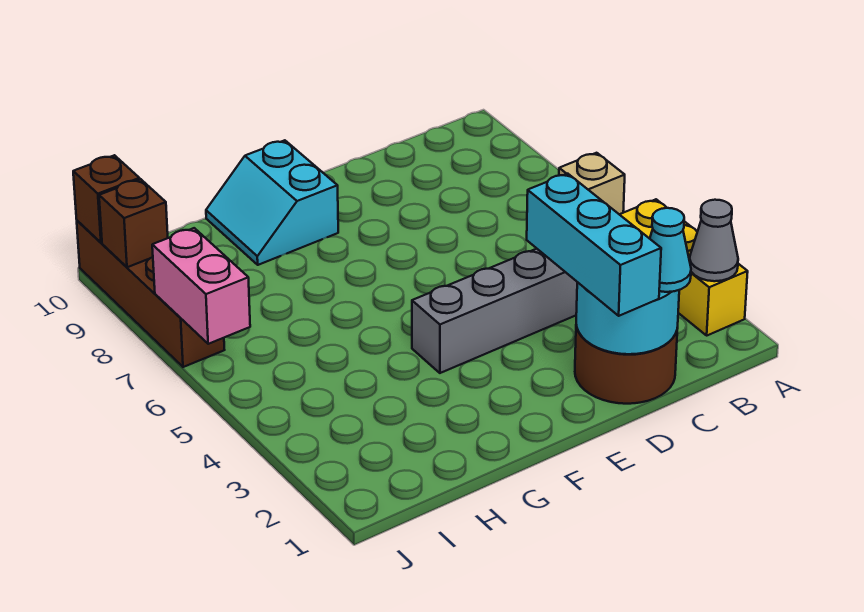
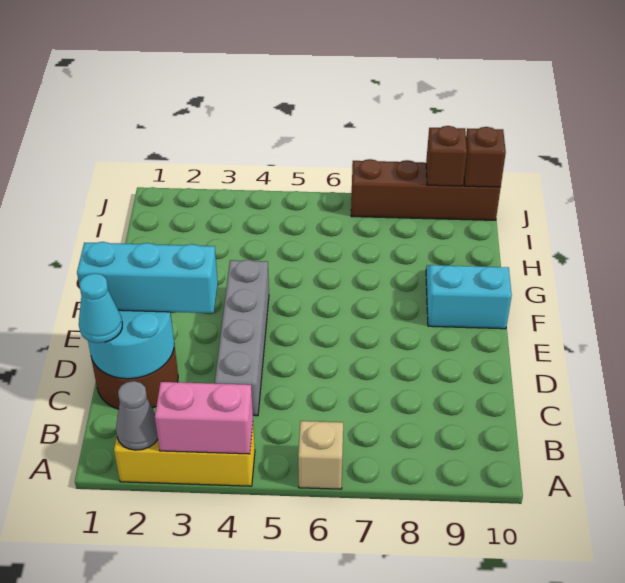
pink 1x2 brick [152,228,250,344] -> pink 1x2 brick moved to [155,382,253,454]

